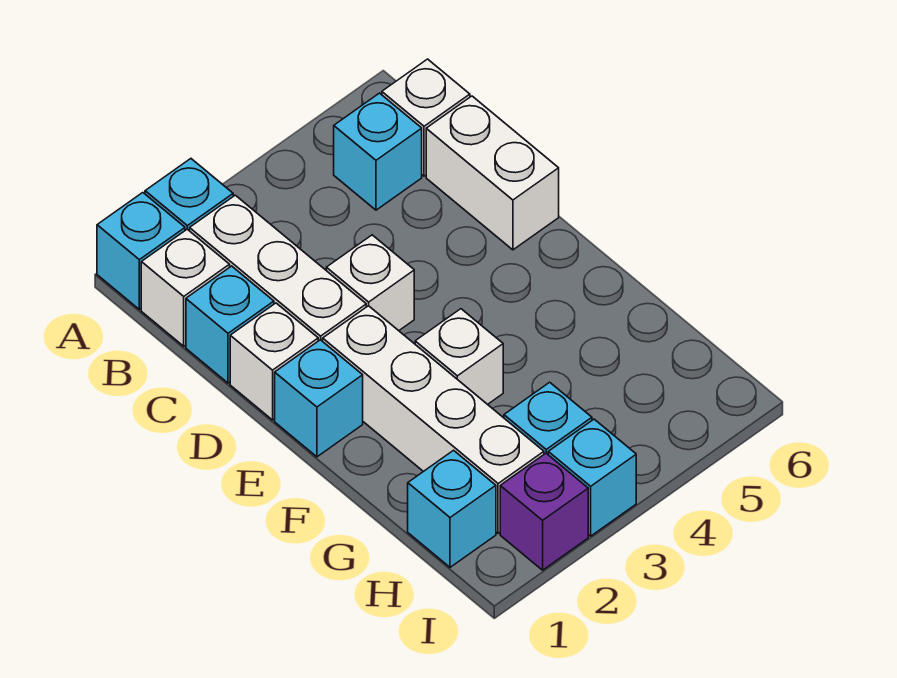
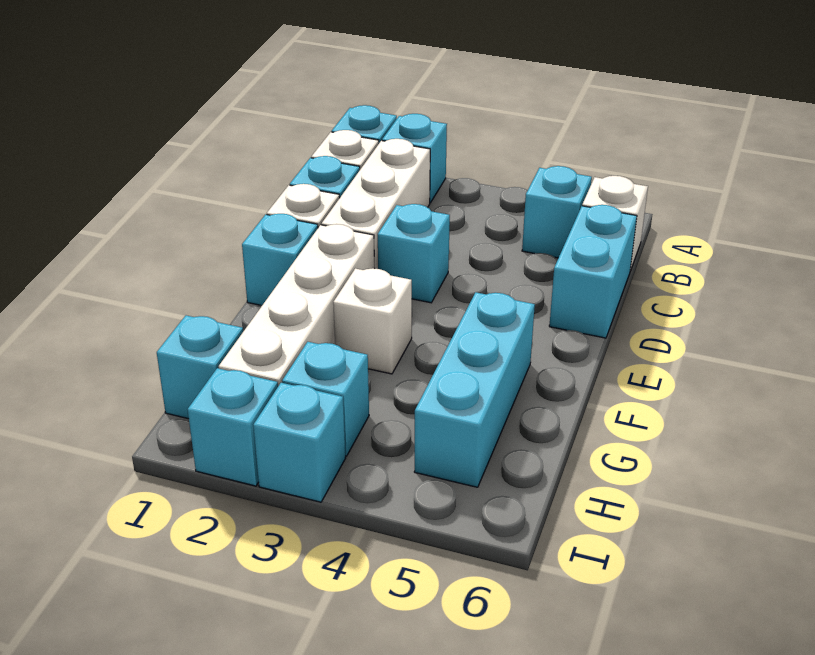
white 1x2 brick [426,96,559,250] -> cyan 1x2 brick [549,205,637,338]
white 1x1 brick [326,235,414,331] -> cyan 1x1 brick [378,204,450,303]
none -> cyan 1x3 brick [414,292,535,487]
purple 1x1 brick [500,453,588,570] -> cyan 1x1 brick [188,368,278,486]

